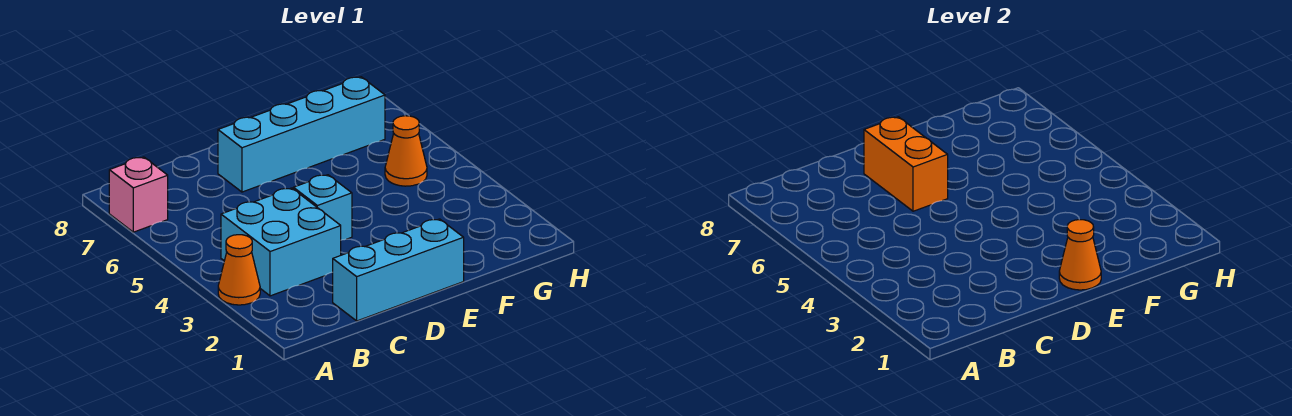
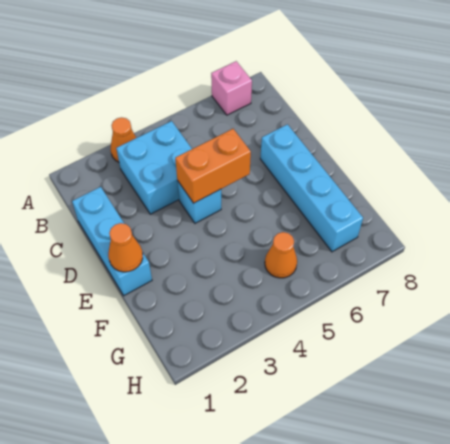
orange 1x2 brick [864,117,948,211] -> orange 1x2 brick moved to [175,129,251,203]

